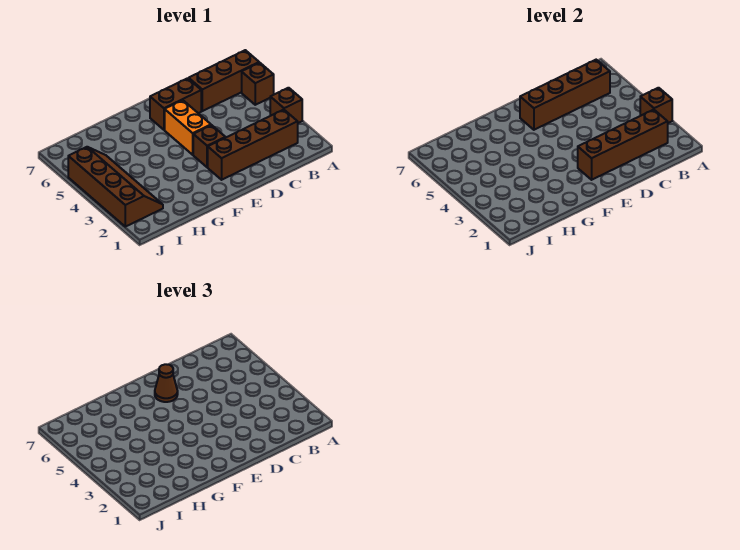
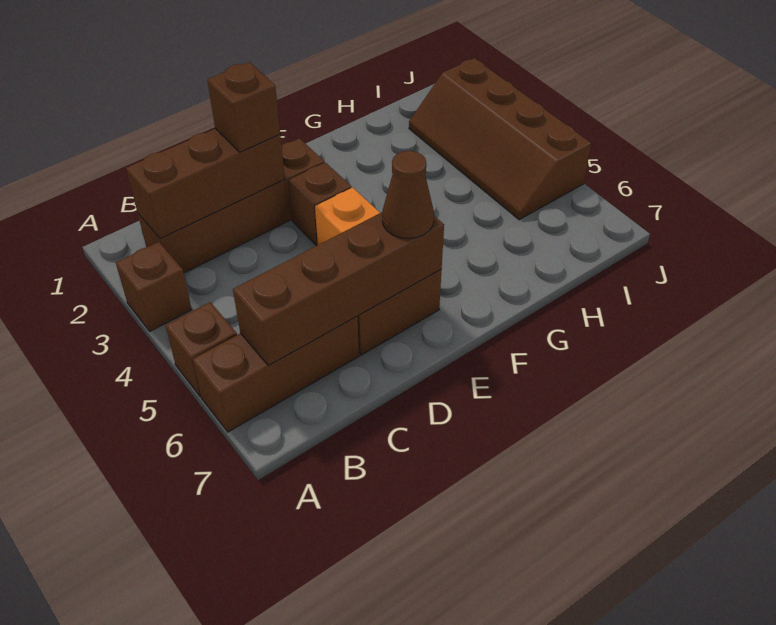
brown 1x1 brick [640,88,672,123] -> brown 1x1 brick moved to [207,62,280,152]
brown 1x4 brick [578,110,668,180] -> brown 1x3 brick [126,129,285,239]

